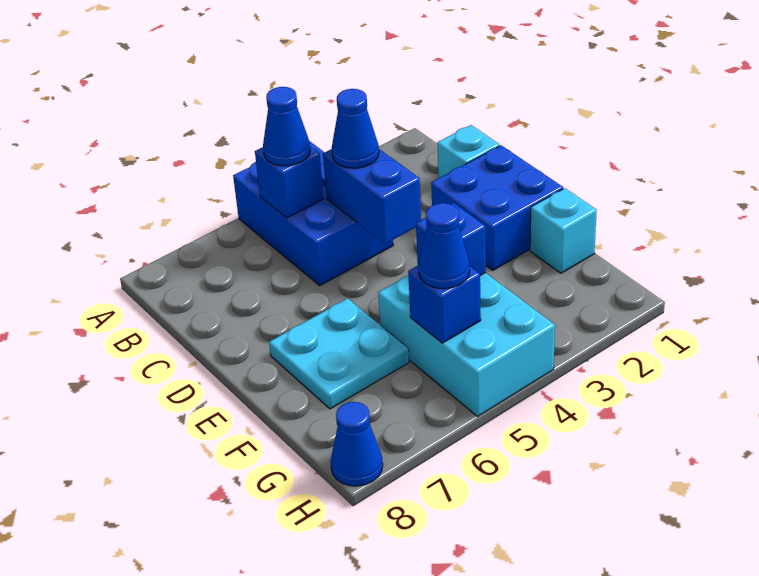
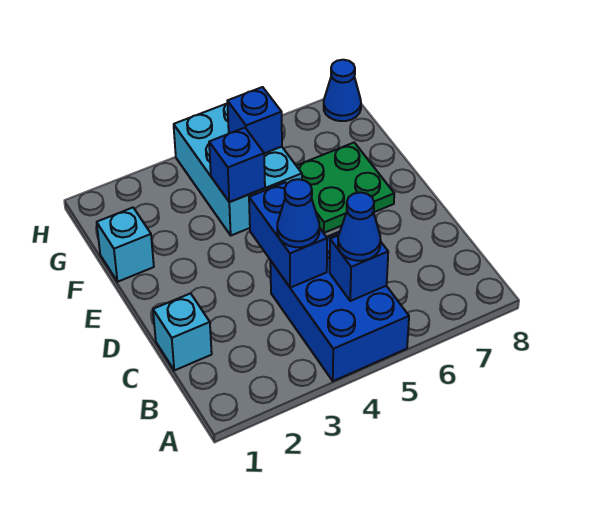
blue 2x2 brick [431,145,563,270] -> none
cyan 2x2 plate [269,298,409,409] -> green 2x2 plate [296,143,394,233]
blue 1x1 cone [418,203,469,289] -> none

